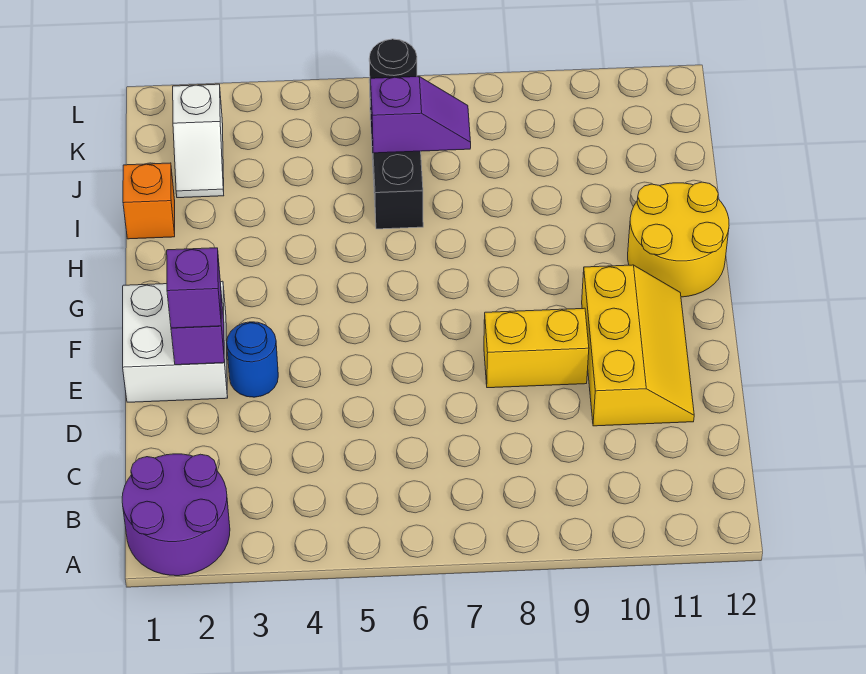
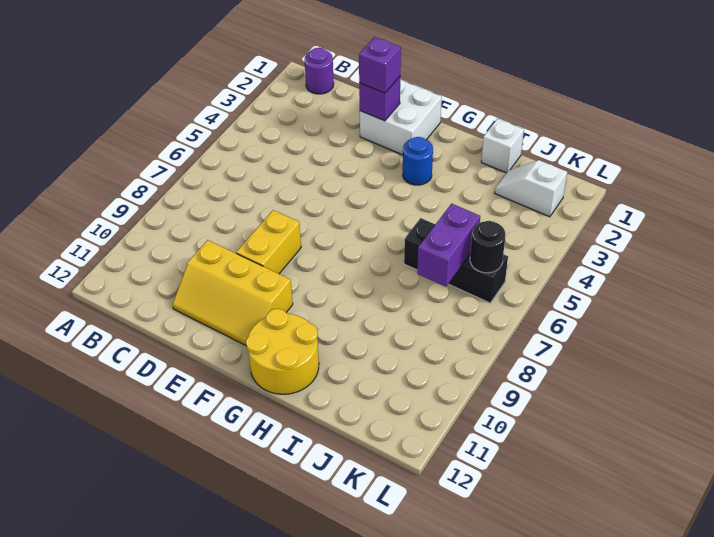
purple 2x2 round brick [122,454,230,576] -> purple 1x1 round brick [304,48,334,94]
blue 1x1 round brick [227,322,278,397] -> blue 1x1 round brick moved to [403,137,433,185]
orange 1x1 brick [123,163,175,239] -> white 1x1 brick [481,119,524,173]
purple 1x2 slope [370,77,471,153] -> purple 1x2 brick [417,204,480,287]

